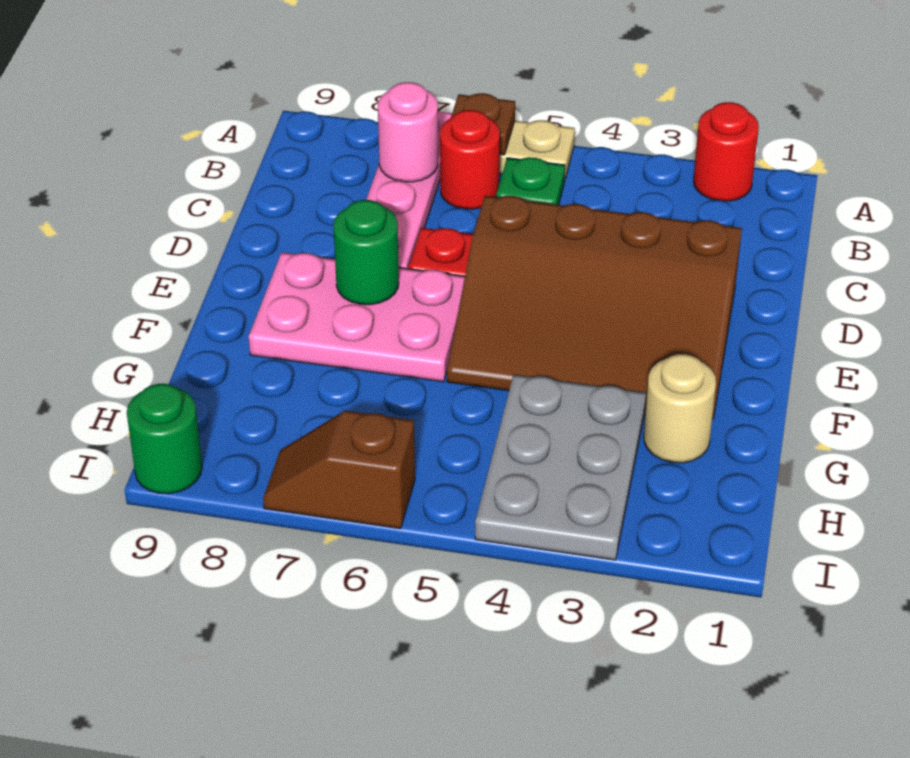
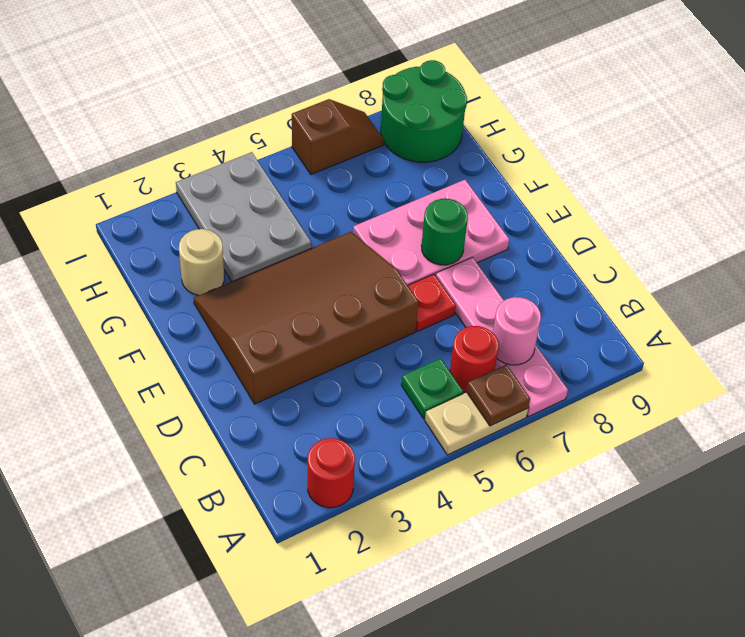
green 1x1 round brick [127,384,202,494] -> green 2x2 round brick [381,60,467,162]

